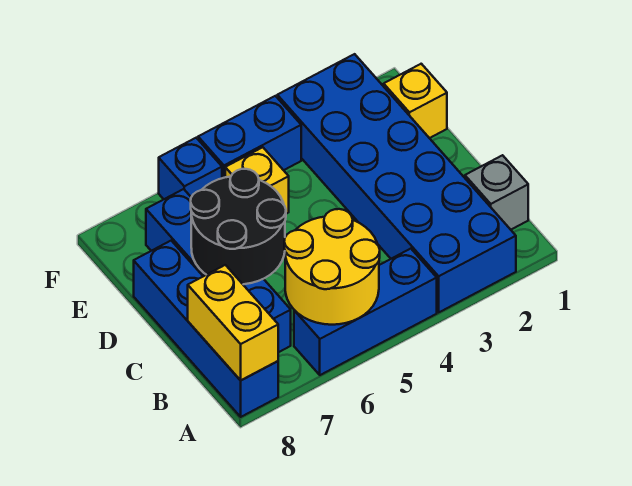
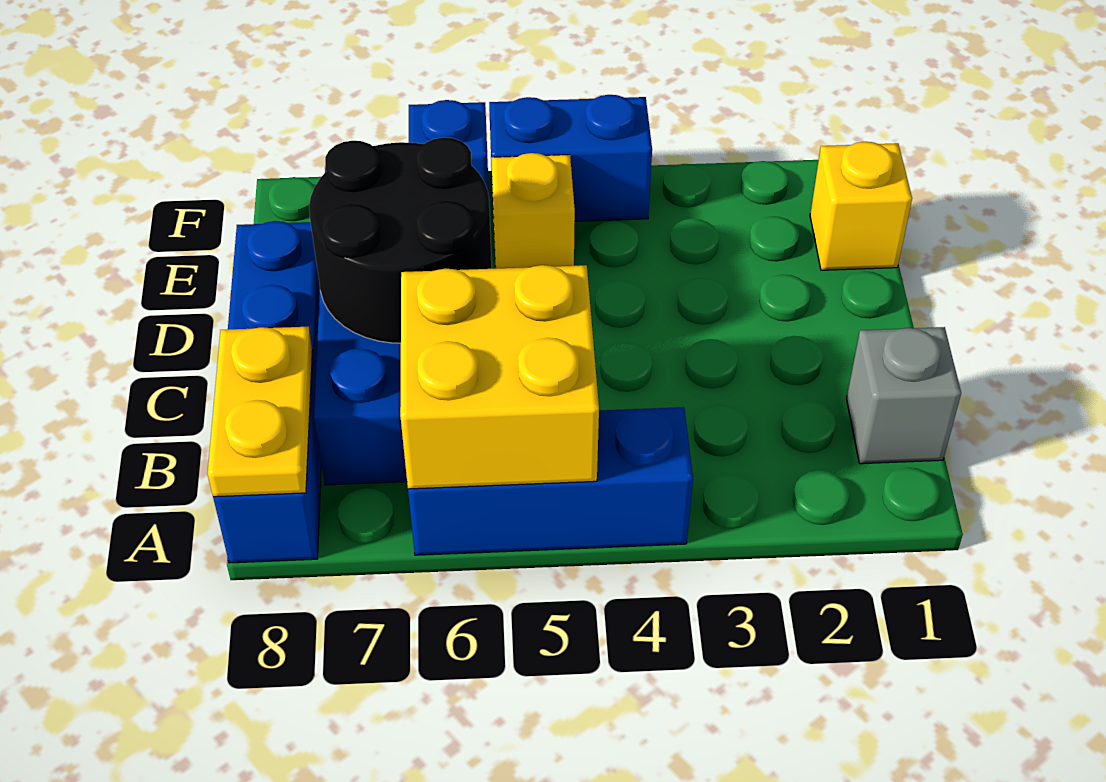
blue 2x6 brick [277,54,516,312] -> none
yellow 2x2 round brick [284,209,380,325] -> yellow 2x2 brick [400,265,599,489]
yellow 1x2 brick [188,265,278,380] -> yellow 1x2 plate [207,327,313,497]

